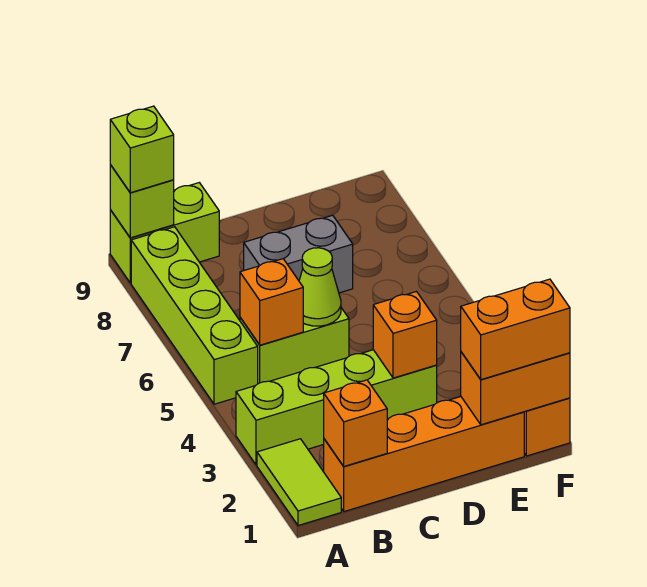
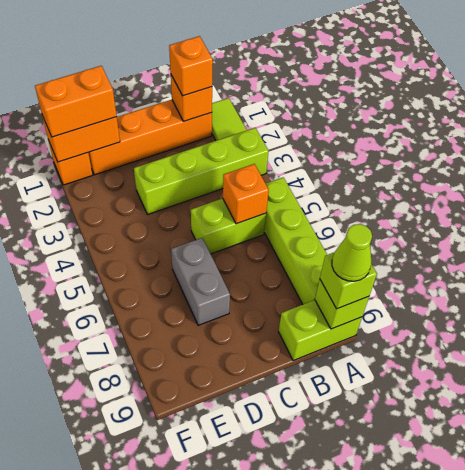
lime 1x1 cone [299,248,341,326] -> lime 1x1 cone moved to [332,224,372,281]
grey 1x2 brick [244,215,353,293] -> grey 1x2 brick turned to [171,238,230,325]
orange 1x1 brick [373,292,437,378] -> orange 1x1 brick moved to [169,36,213,96]

